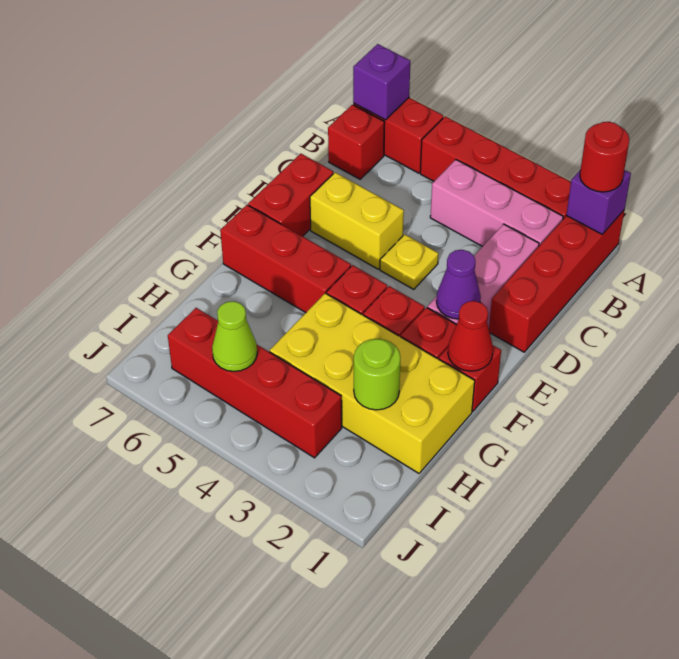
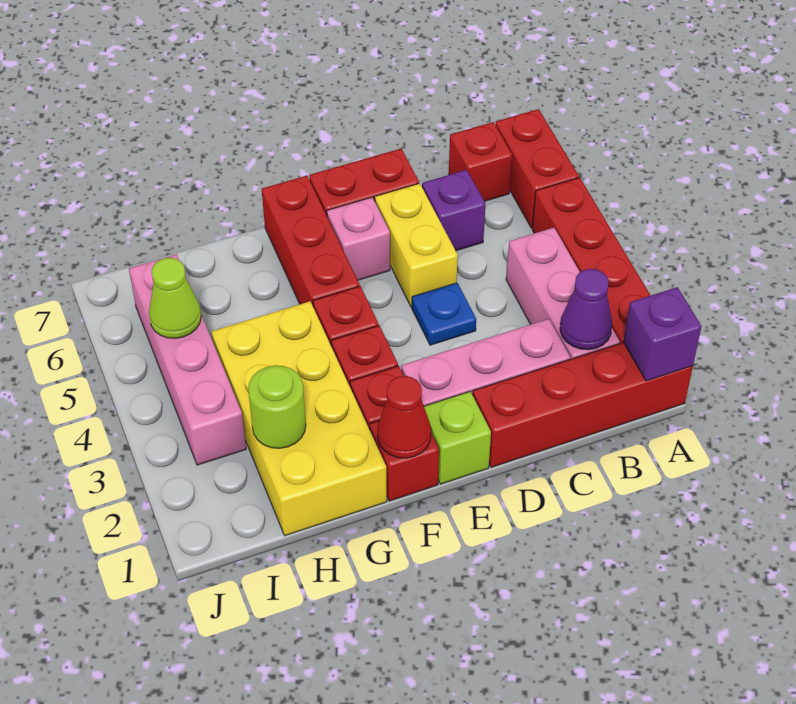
red 1x1 round brick [580,122,629,192] -> none
purple 1x1 brick [353,44,410,120] -> purple 1x1 brick moved to [422,170,485,251]
yellow 1x1 plate [380,234,439,289] -> blue 1x1 plate [412,283,476,345]
none -> lime 1x1 brick [424,391,491,484]
purple 1x1 cone [436,250,481,319] -> purple 1x1 cone moved to [560,269,612,350]
none -> pink 1x1 brick [327,197,390,280]
red 1x4 brick [168,308,342,458] -> pink 1x4 brick [129,254,246,465]

